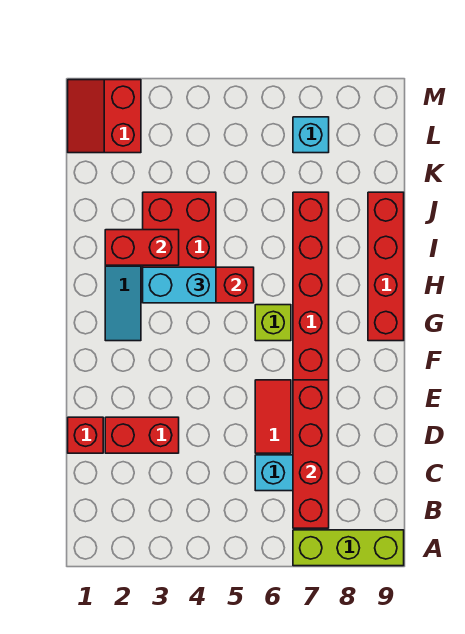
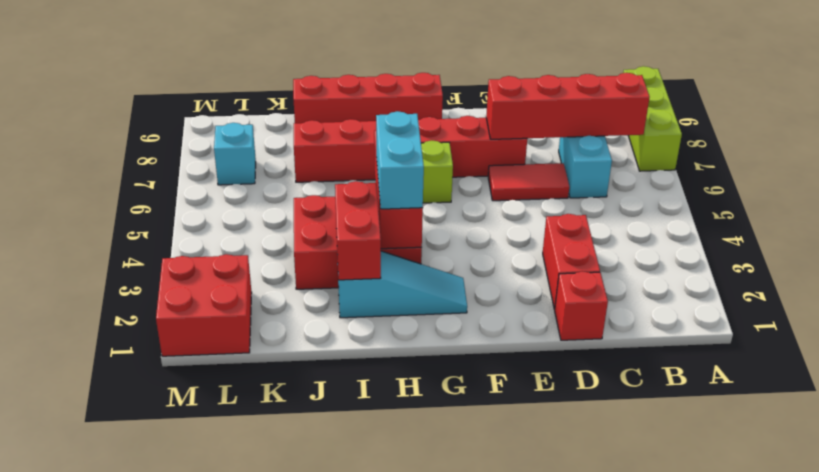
red 2x2 slope [68,80,141,153] -> red 2x2 brick [156,254,252,356]

